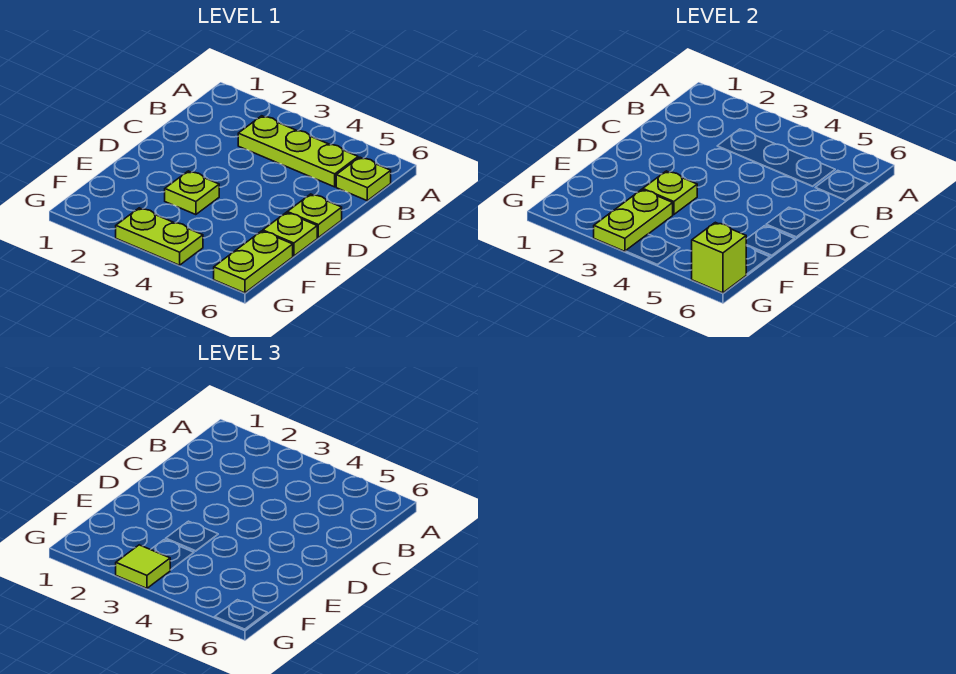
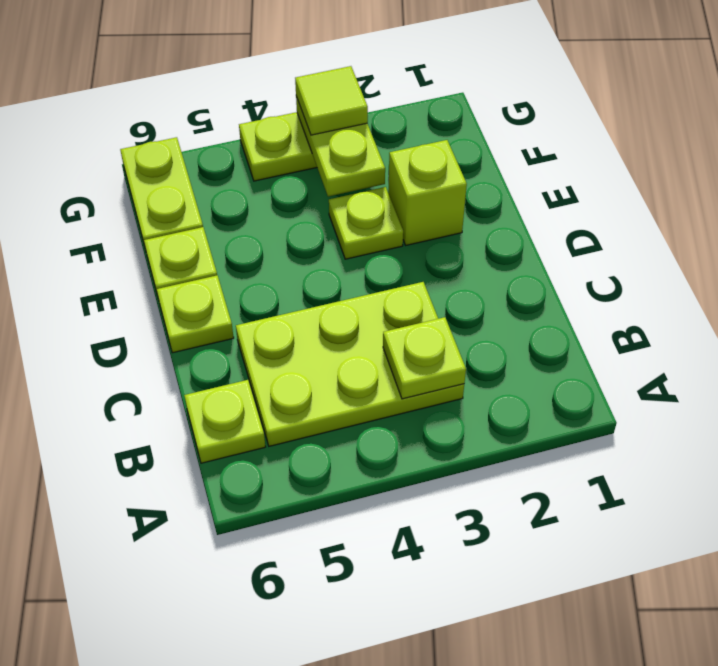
lime 1x3 plate [238,116,358,187] -> lime 2x3 plate [236,282,464,446]
lime 1x1 plate [643,171,697,215] -> lime 1x1 plate moved to [383,317,466,399]
lime 1x1 brick [692,222,746,293] -> lime 1x1 brick moved to [388,140,467,245]

